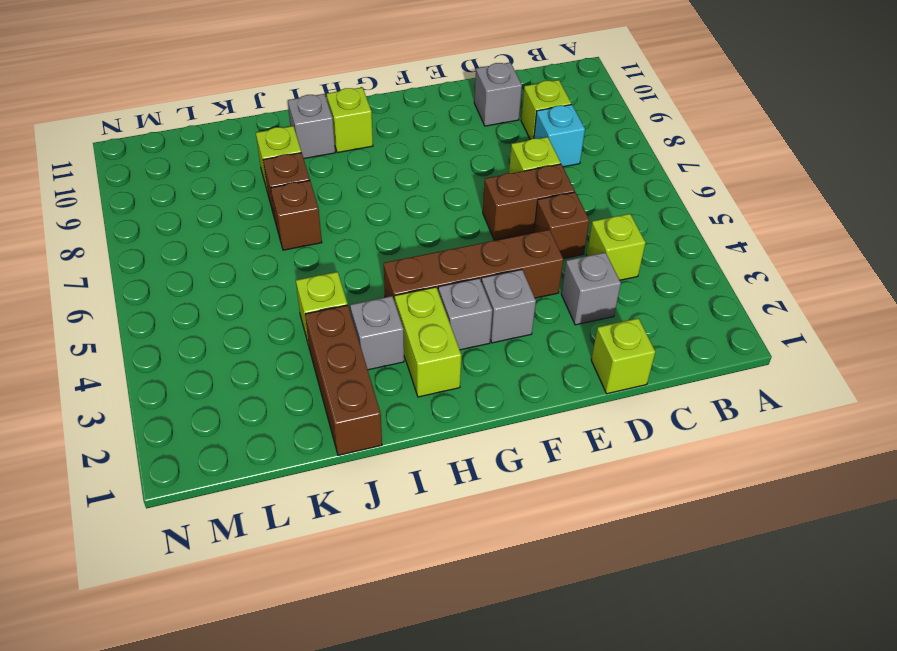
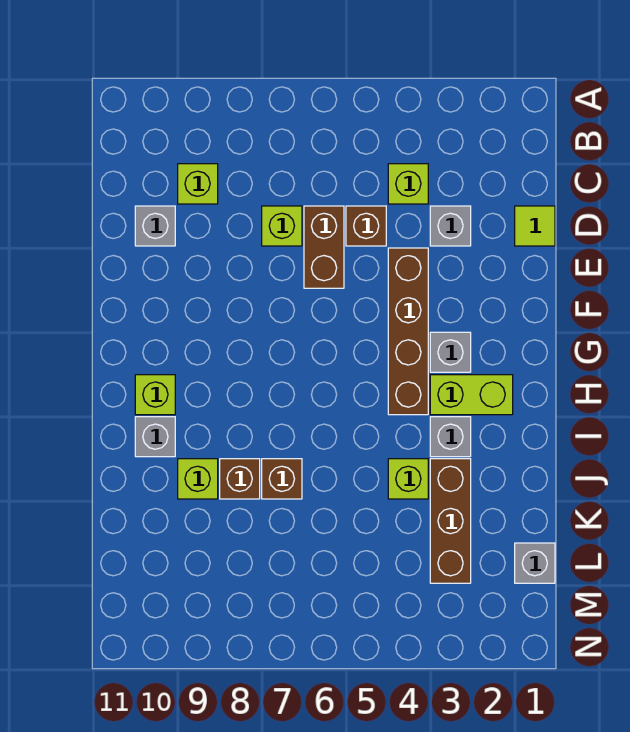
cyan 1x1 brick [534,105,585,167] -> none
lime 1x1 brick [591,318,655,394] -> lime 1x1 tile [515,206,555,246]
grey 1x1 brick [481,270,536,343] -> grey 1x1 brick moved to [515,543,555,583]
brown 1x3 brick [305,305,382,455] -> brown 1x3 brick turned to [430,459,471,583]

